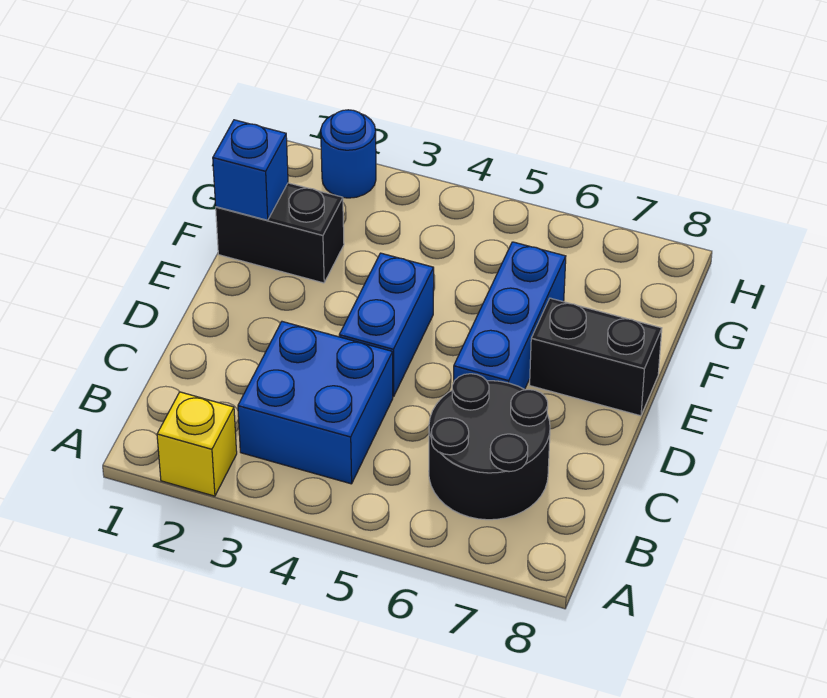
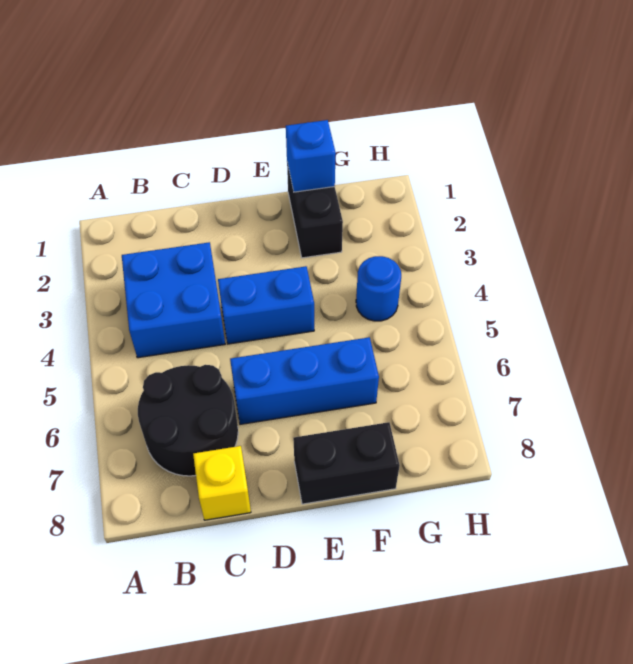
yellow 1x1 brick [157,392,237,496] -> yellow 1x1 brick moved to [193,446,251,520]
black 1x2 brick [530,298,662,416] -> black 1x2 brick turned to [293,422,400,504]
blue 1x1 round brick [321,110,376,198] -> blue 1x1 round brick moved to [356,256,401,321]

